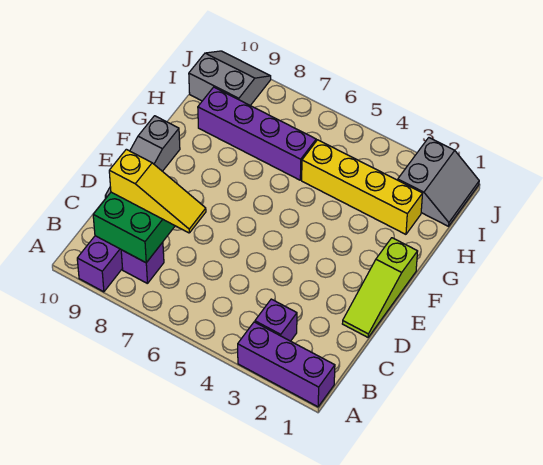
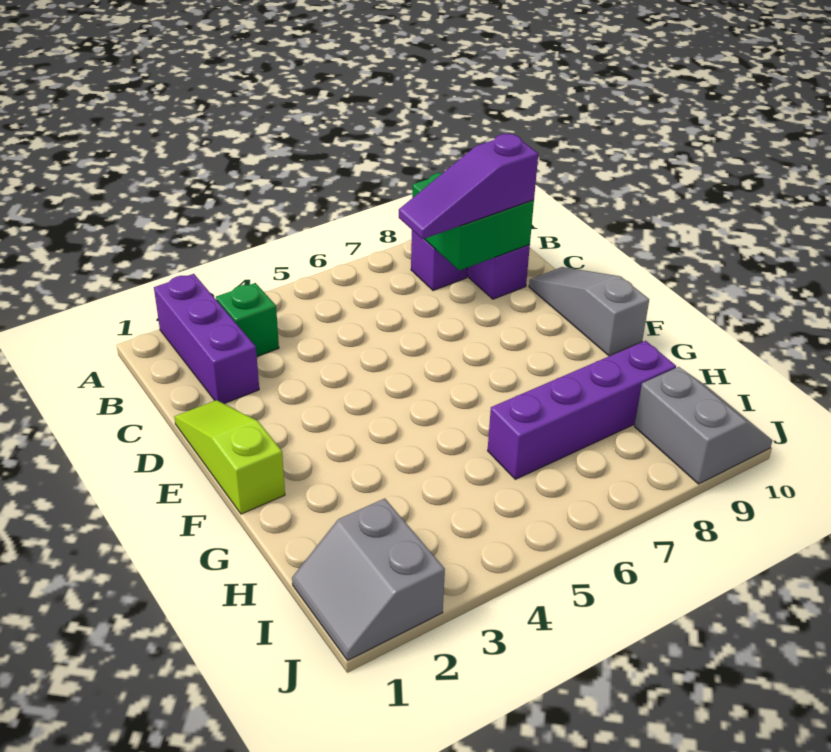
purple 1x3 brick [238,322,335,407] -> purple 1x3 brick turned to [154,274,259,403]
purple 1x1 brick [255,299,297,341] -> green 1x1 brick [216,283,279,357]
yellow 1x3 slope [109,149,206,233] -> purple 1x3 slope [399,134,538,239]
yellow 1x4 brick [302,140,423,234] -> none
grey 2x2 slope [189,51,271,106] -> grey 2x2 slope turned to [634,367,773,484]

